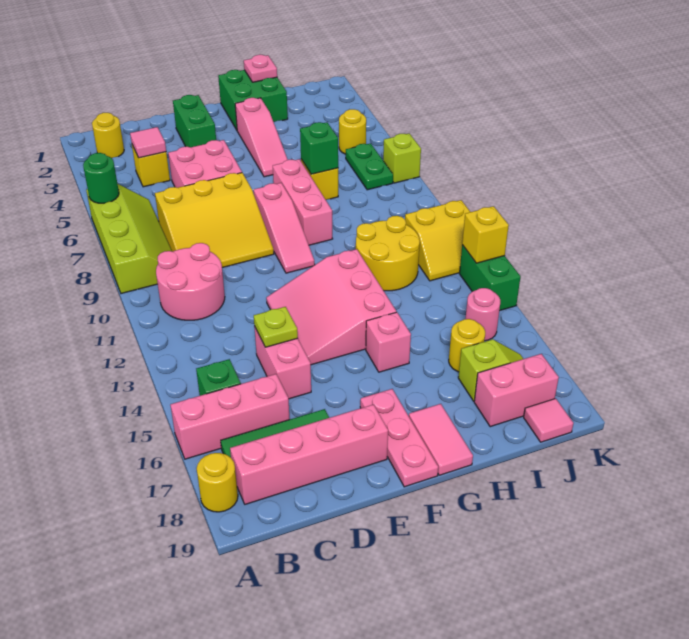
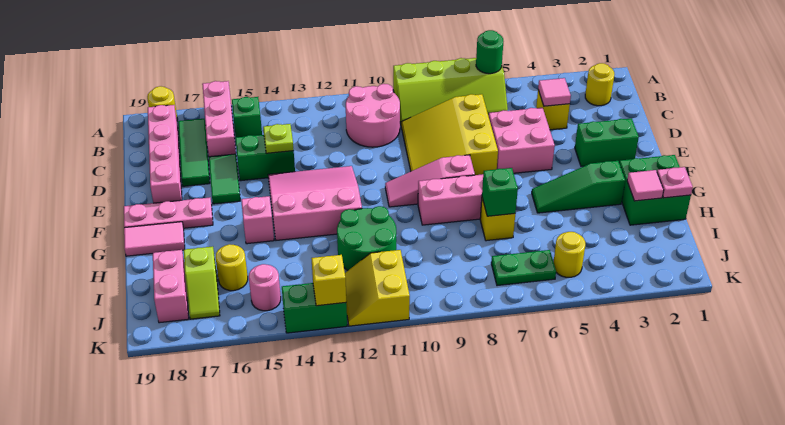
pink 1x2 brick [254,326,311,399] -> green 1x2 brick [235,135,295,181]
none -> green 1x2 tile [209,154,240,204]
pink 1x3 slope [235,98,288,177] -> green 1x3 slope [532,161,625,213]
yellow 2x2 round brick [356,216,420,291] -> green 2x2 round brick [337,206,396,270]
pink 1x1 tile [524,399,573,442] -> pink 1x1 tile moved to [627,170,664,201]
lime 1x1 brick [383,134,421,183] -> none

